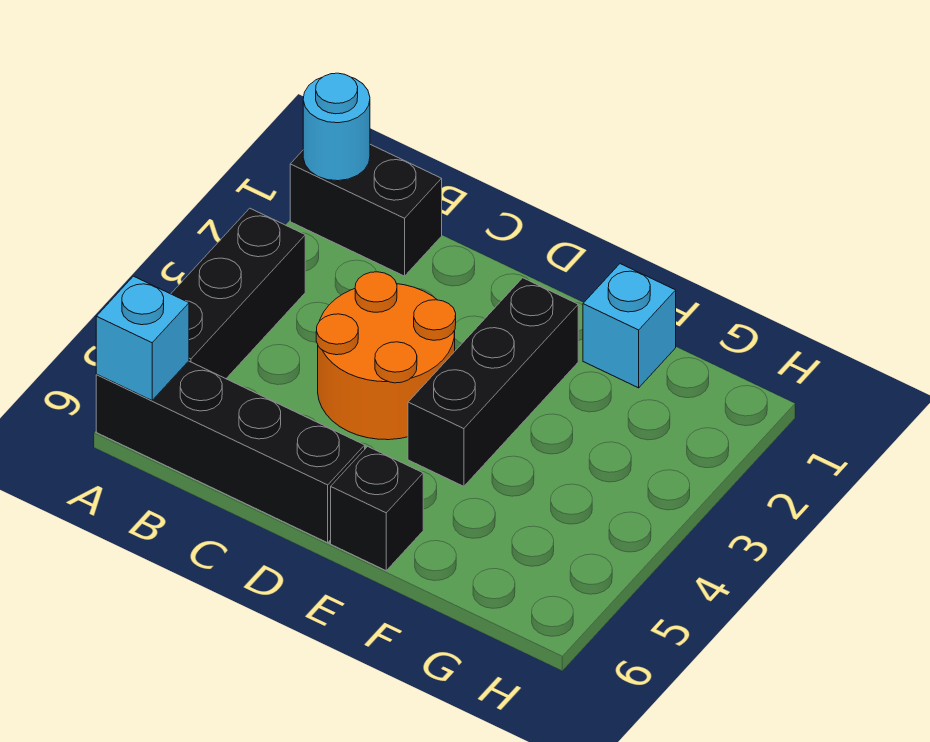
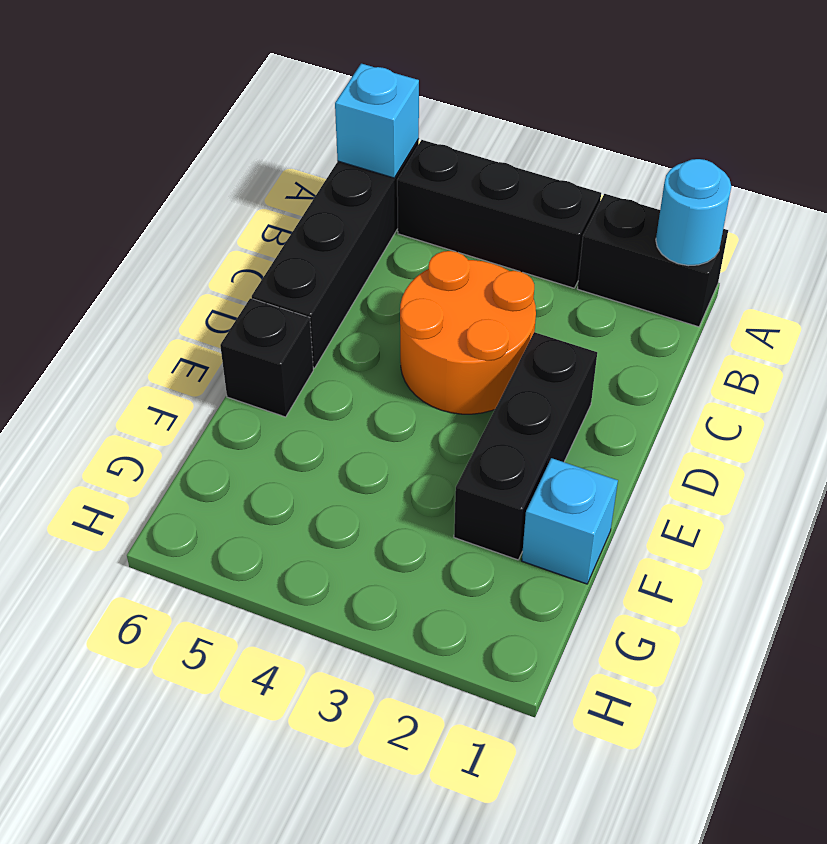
black 1x2 brick [290,144,442,276] -> black 1x2 brick turned to [577,194,728,327]
black 1x3 brick [408,278,578,486] -> black 1x3 brick turned to [454,332,597,560]

